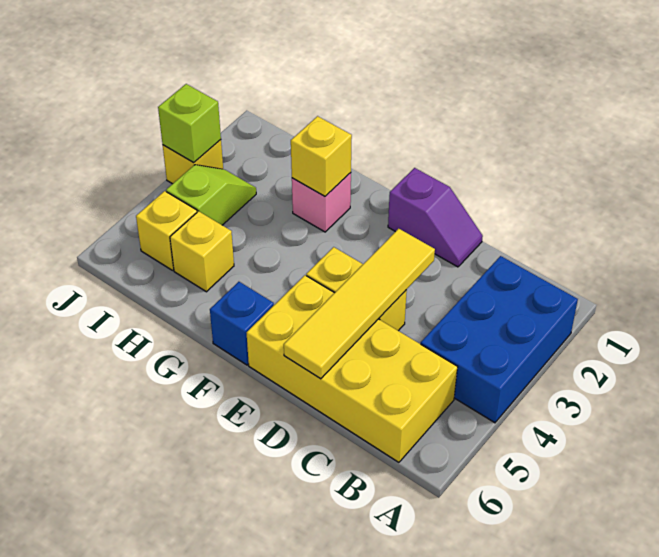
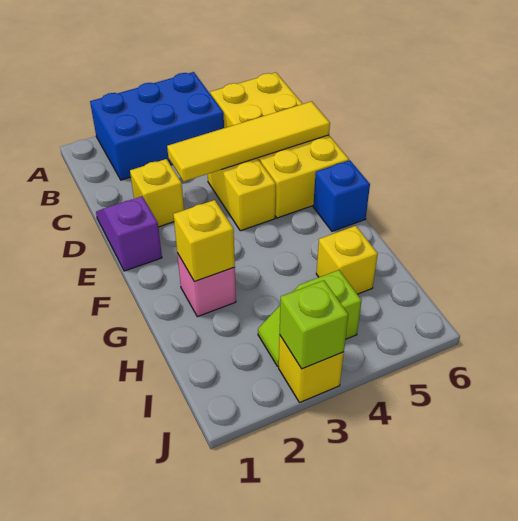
yellow 1x1 brick [136,191,197,270] -> yellow 1x1 brick moved to [130,159,184,227]

